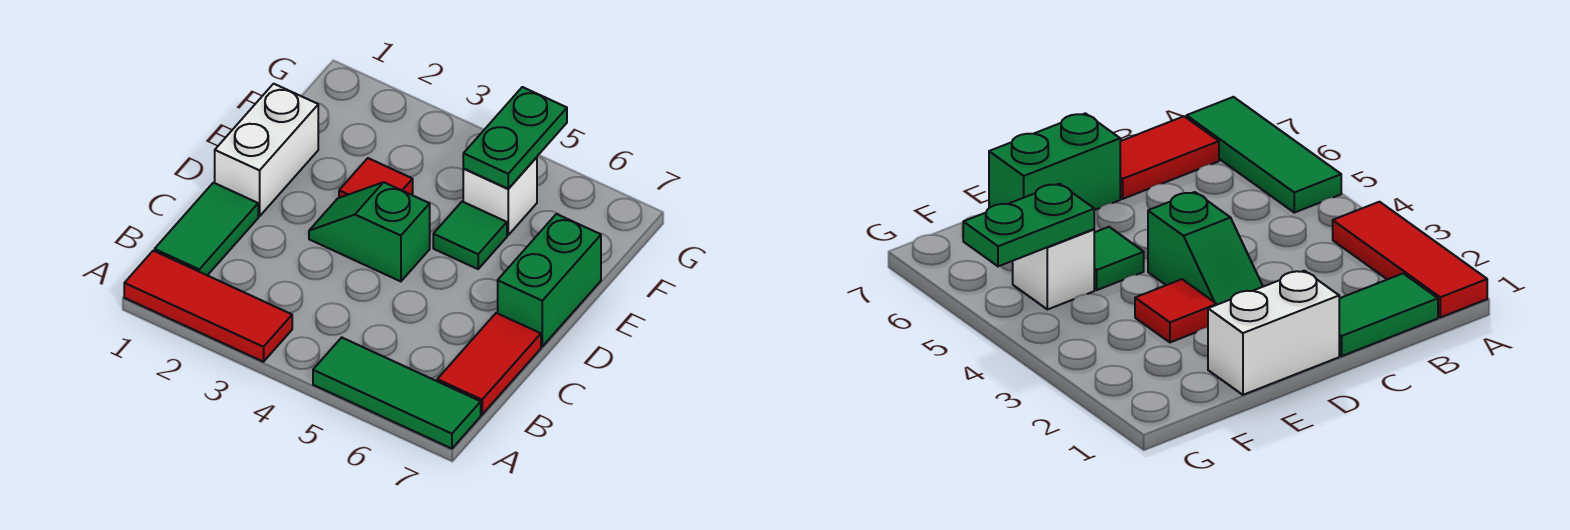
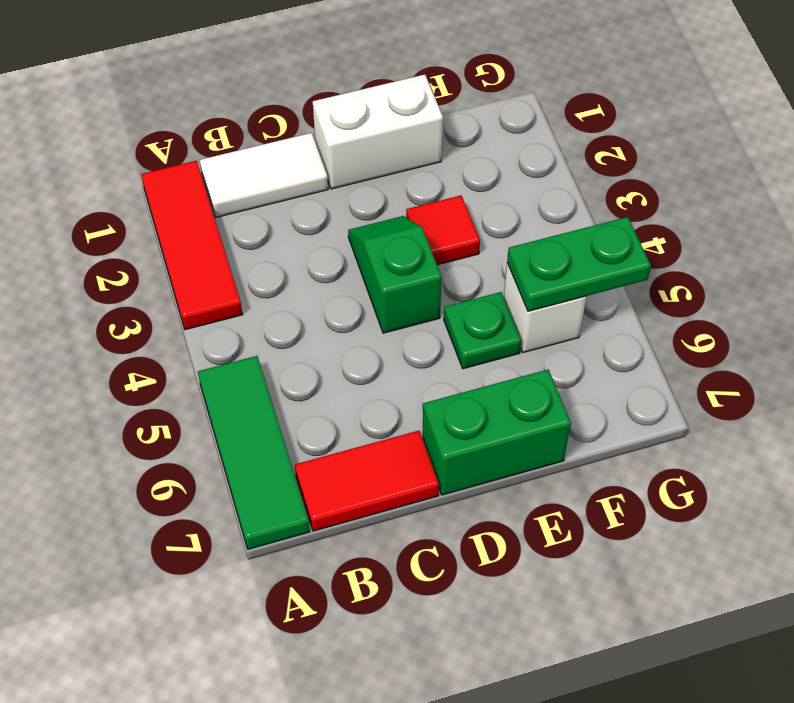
green 1x2 tile [155,183,258,275] -> white 1x2 tile [200,133,328,217]
green 1x1 tile [433,202,507,269] -> green 1x1 plate [444,292,521,369]

